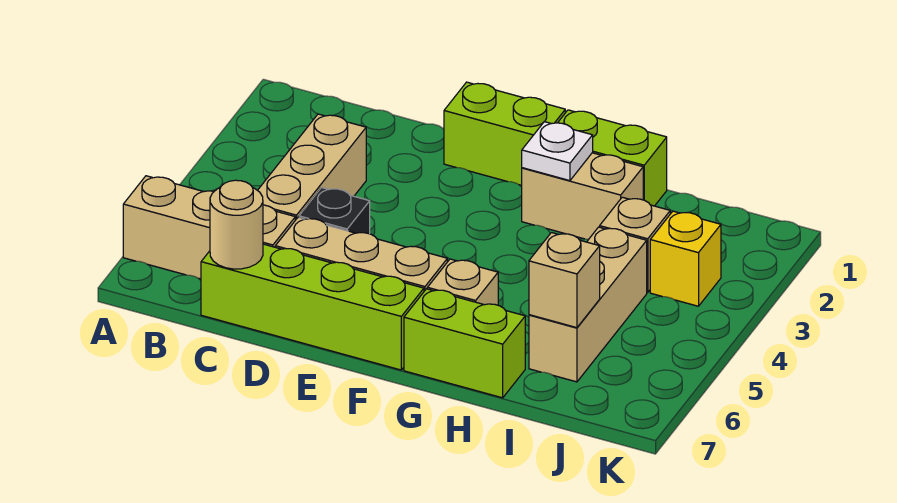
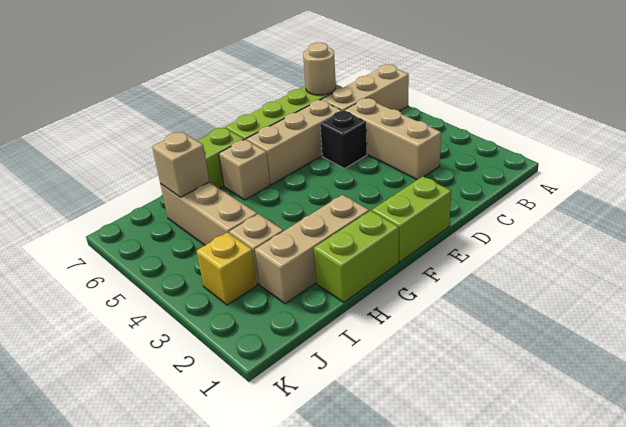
tan 1x2 brick [522,153,643,239] -> tan 1x3 brick [255,195,369,304]
white 1x1 plate [522,122,593,181] -> none

